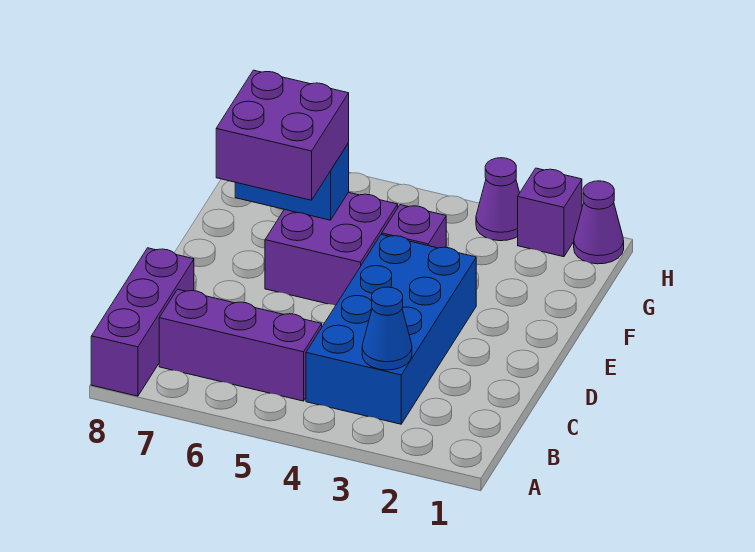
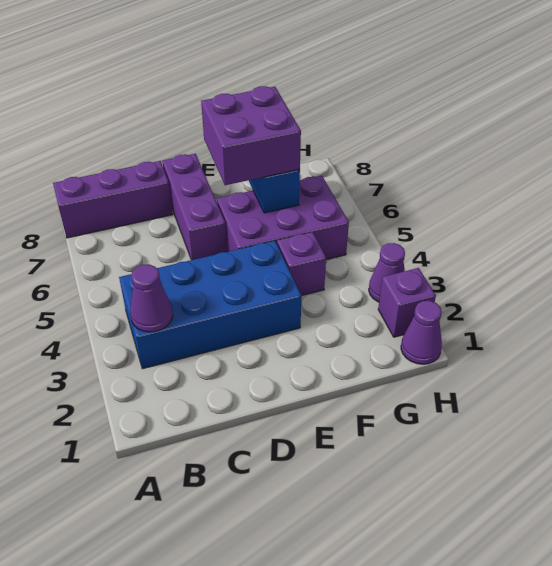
blue 1x1 cone [362,287,412,370] -> purple 1x1 cone [130,264,173,332]
purple 1x3 brick [159,289,322,401] -> purple 1x3 brick moved to [162,154,227,260]
purple 2x2 brick [265,192,398,305] -> purple 2x3 brick [217,176,349,260]

